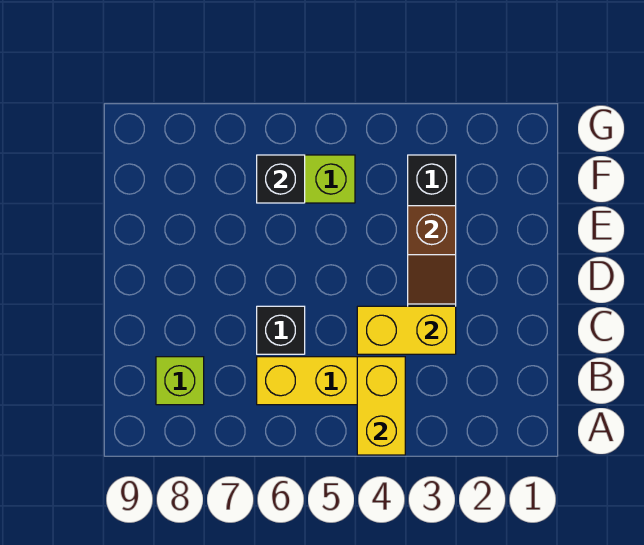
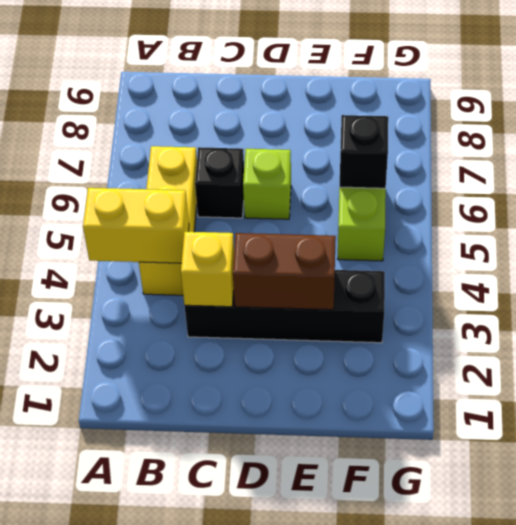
lime 1x1 brick [156,357,204,405] -> lime 1x1 brick moved to [243,149,291,219]
yellow 1x2 brick [357,306,456,354] -> yellow 1x1 brick [181,231,234,307]
brown 1x2 slope [408,206,456,304] -> brown 1x2 brick [233,233,336,310]

